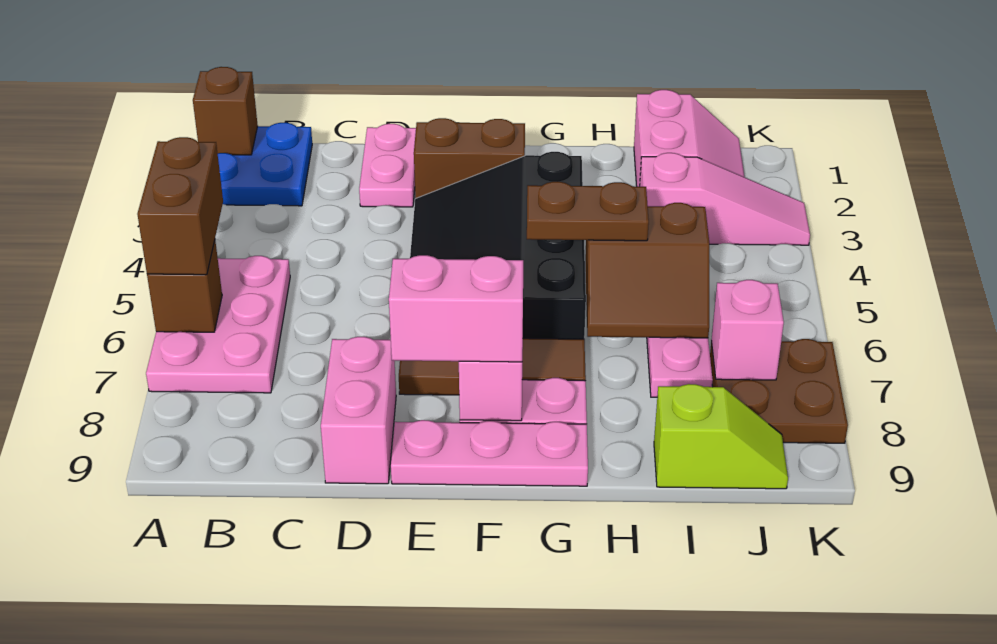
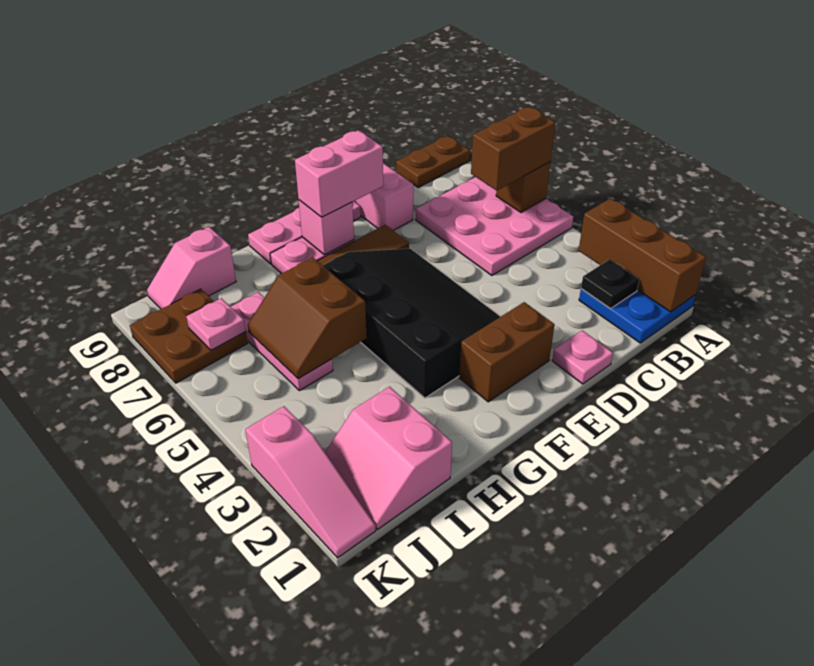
brown 1x1 brick [193,67,258,155] -> brown 1x3 brick [579,198,706,312]
pink 2x3 plate [146,256,290,393] -> pink 3x3 plate [416,177,573,275]
brown 1x2 brick [137,137,223,275] -> brown 1x2 brick turned to [471,107,555,191]
none -> black 1x1 plate [581,260,639,308]
pink 1x2 plate [359,124,416,207] -> pink 1x1 plate [552,331,613,384]
brown 1x2 plate [527,182,649,241] -> brown 1x2 plate moved to [396,136,470,187]
brown 2x2 slope [585,203,709,338] -> brown 2x2 slope turned to [248,257,367,379]
pink 1x3 slope [640,153,810,245] -> pink 1x3 slope turned to [245,406,376,558]
lime 1x2 slope [654,384,788,489] -> pink 1x2 slope [147,227,236,309]
pink 1x1 brick [711,280,784,380] -> pink 1x1 plate [186,298,246,350]

